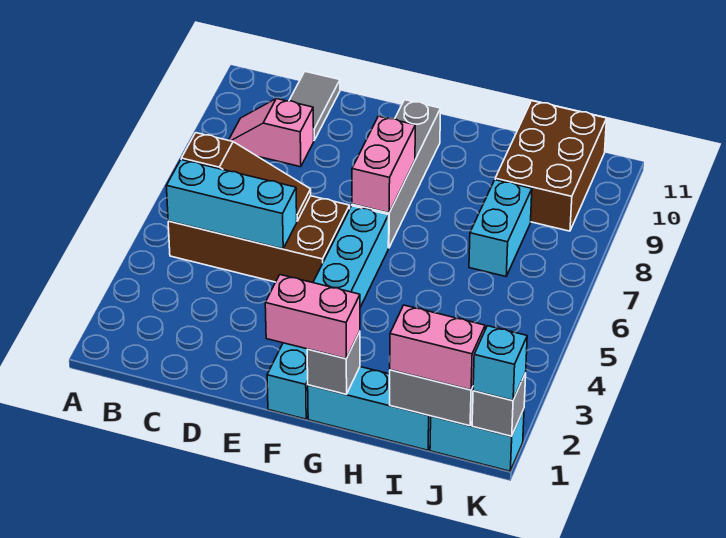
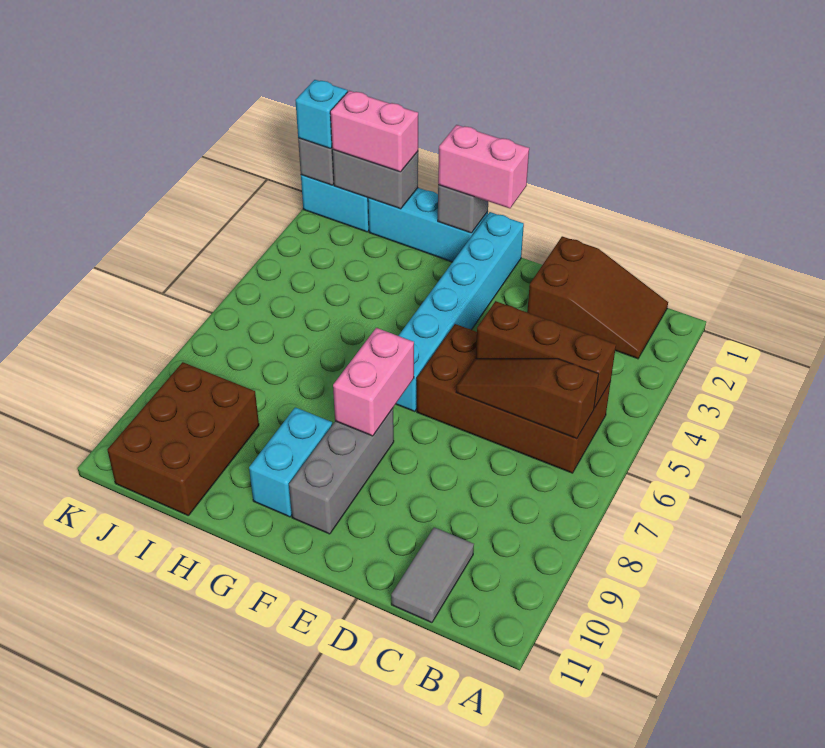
none -> brown 2x3 slope [527,236,668,359]
cyan 1x3 brick [166,160,297,249] -> brown 1x3 brick [476,301,616,408]
pink 1x2 slope [229,99,314,167] -> none
grey 1x4 brick [352,100,441,248] -> grey 1x3 brick [289,409,394,534]
cyan 1x2 brick [469,180,532,277] -> cyan 1x2 brick moved to [249,407,332,517]

